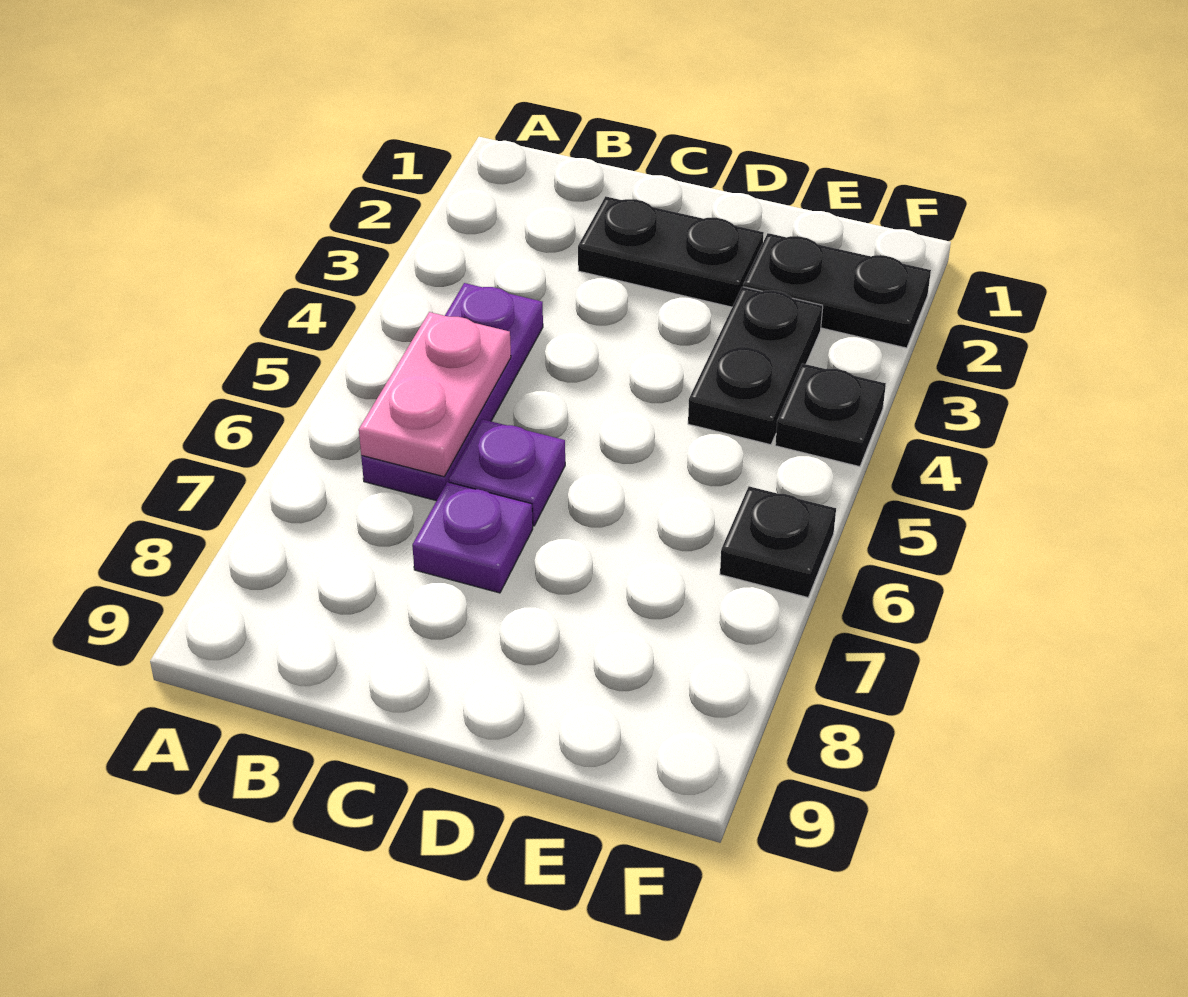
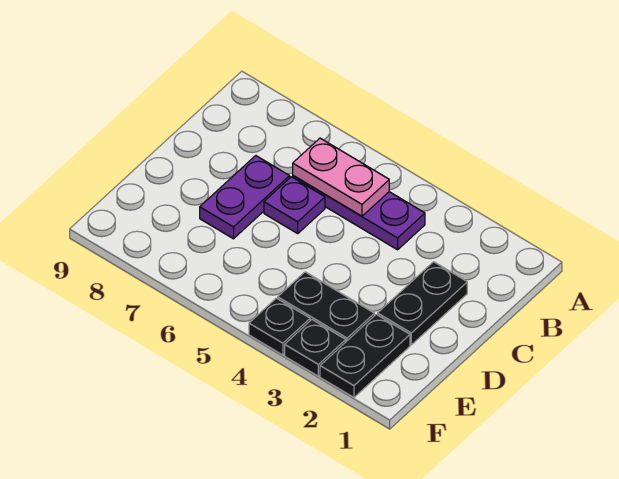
purple 1x1 plate [412,482,533,593] -> purple 1x2 plate [200,156,290,239]
black 1x1 plate [720,486,836,597] -> black 1x1 plate moved to [285,320,346,376]

